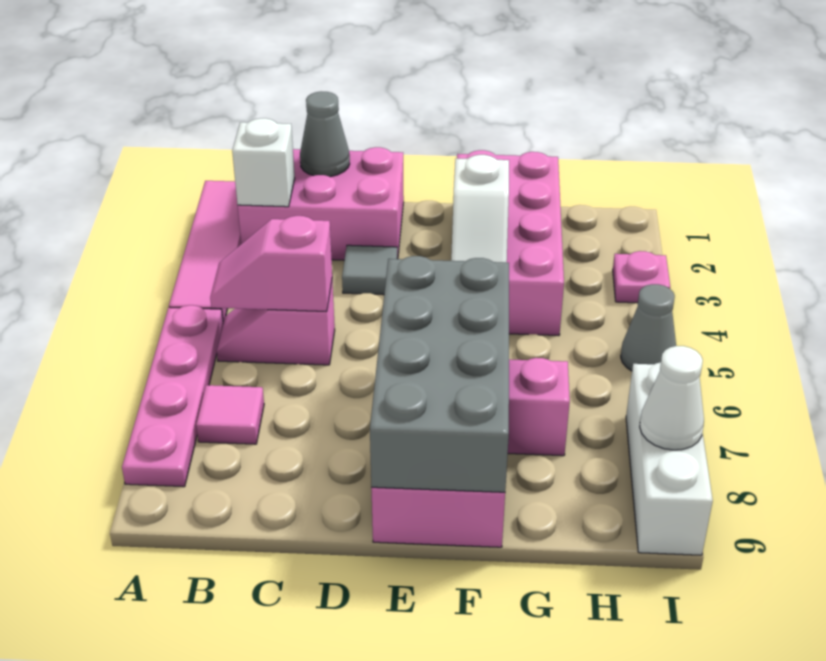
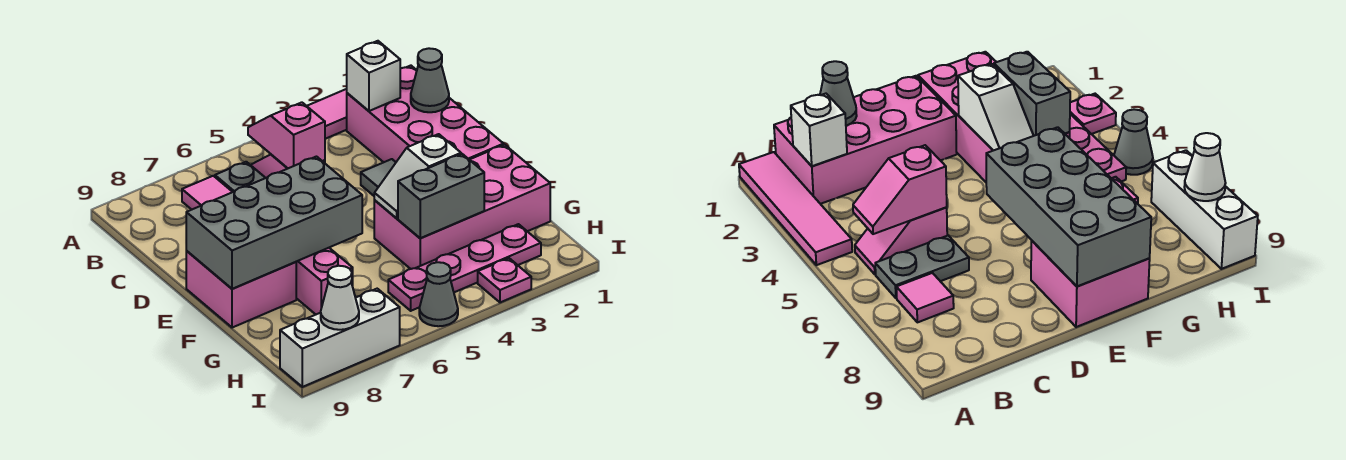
pink 1x4 plate [122,305,223,487] -> pink 1x4 plate moved to [388,224,541,311]
pink 2x3 brick [238,147,404,260] -> pink 2x4 brick [347,66,504,162]
none -> grey 1x2 plate [215,162,265,192]
none -> grey 1x2 brick [398,154,484,238]

